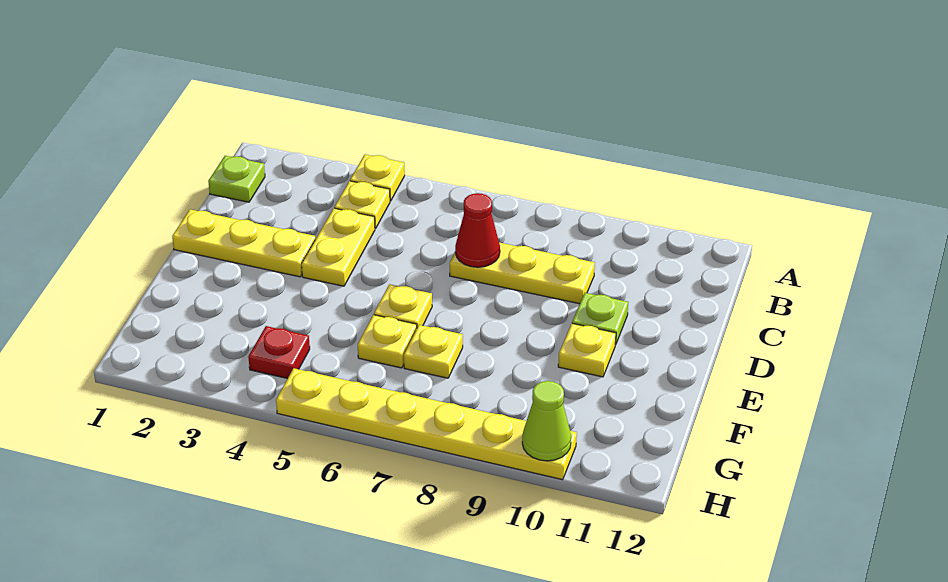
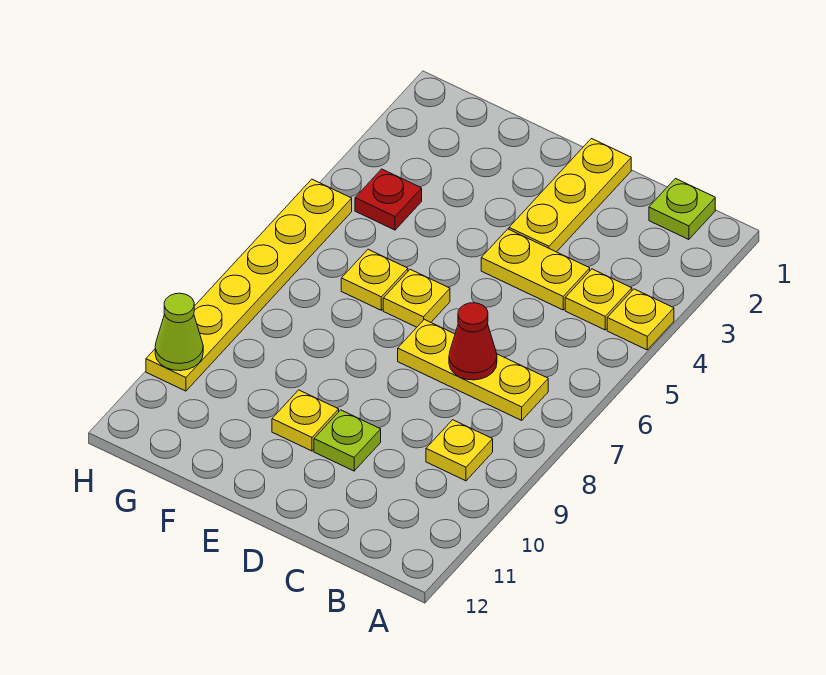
yellow 1x3 plate [450,243,595,304] -> yellow 1x3 plate turned to [398,319,548,420]
yellow 1x1 plate [404,325,463,378] -> yellow 1x1 plate moved to [426,420,493,481]

